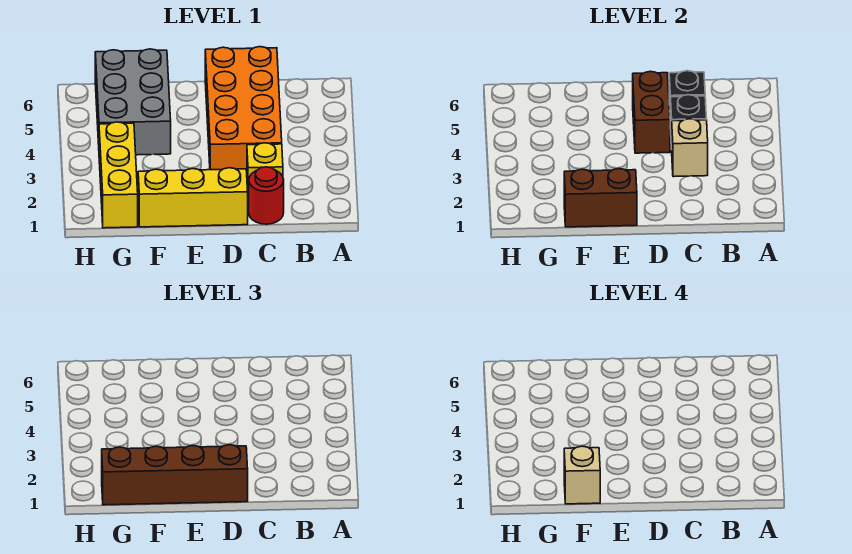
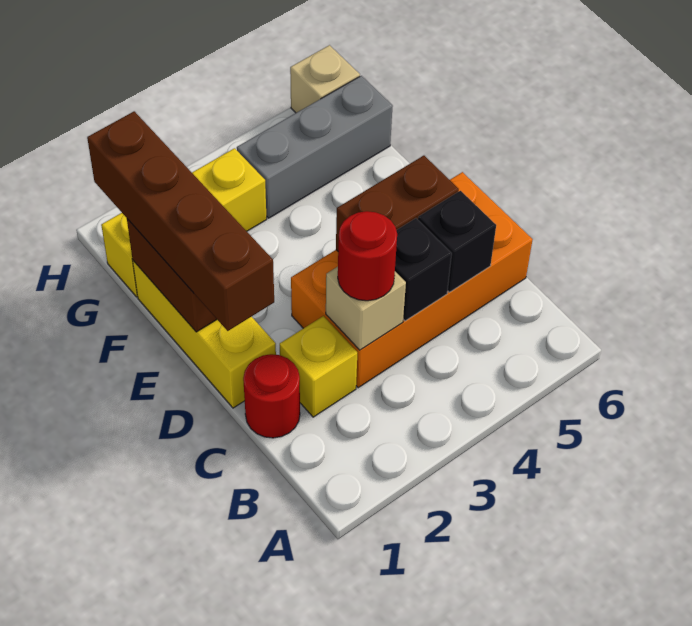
none -> red 1x1 round brick [338,211,397,301]
tan 1x1 brick [564,446,600,504] -> tan 1x1 brick moved to [290,45,360,113]
grey 2x3 brick [95,49,171,155] -> grey 1x3 brick [237,76,393,218]

